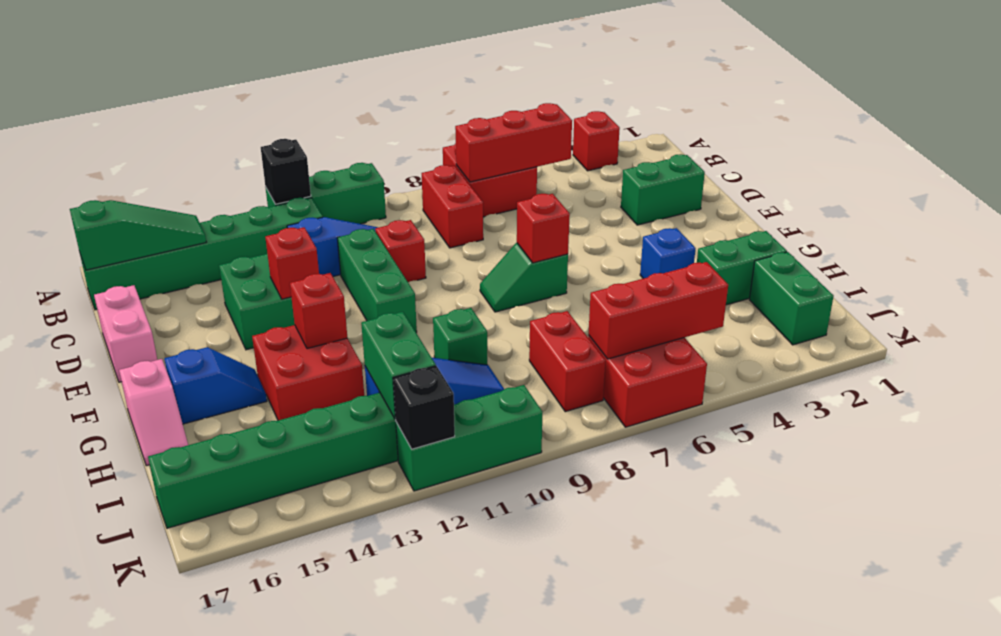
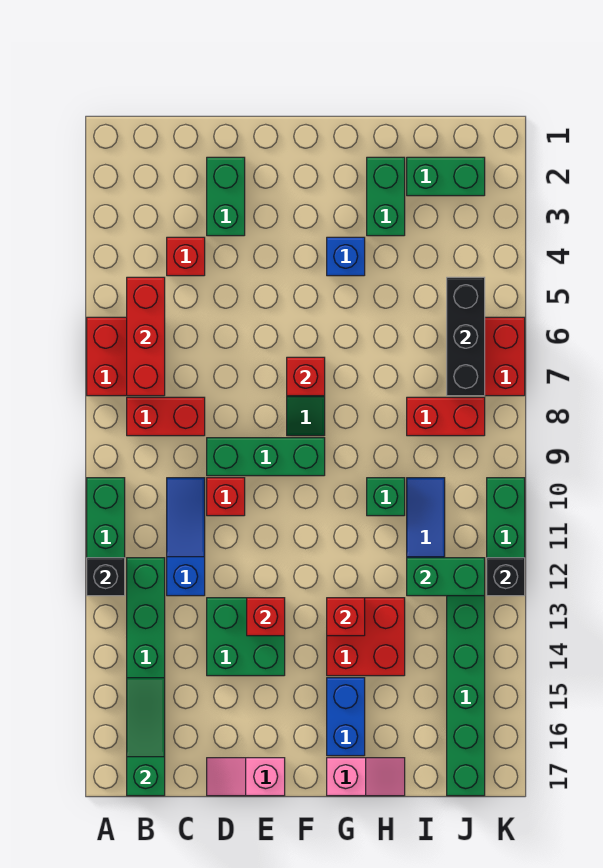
red 1x1 brick [573,111,620,171] -> red 1x1 brick moved to [167,237,205,276]
green 1x3 brick [337,229,417,333] -> green 1x3 brick moved to [207,438,325,476]
pink 1x2 brick [94,285,157,382] -> pink 1x2 slope [207,758,285,796]
blue 1x2 slope [164,347,267,424] -> blue 1x2 brick [327,678,365,756]
red 1x3 brick [588,262,728,359] -> black 1x3 brick [447,277,485,396]

